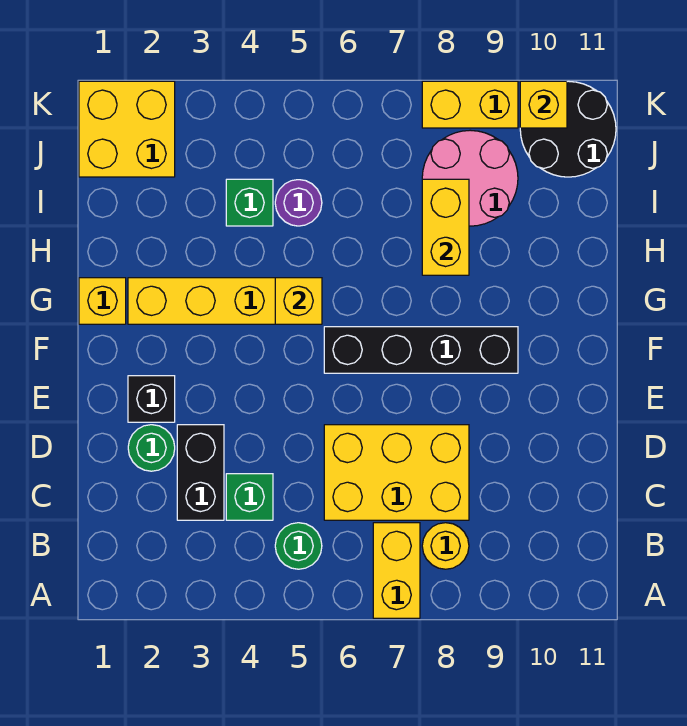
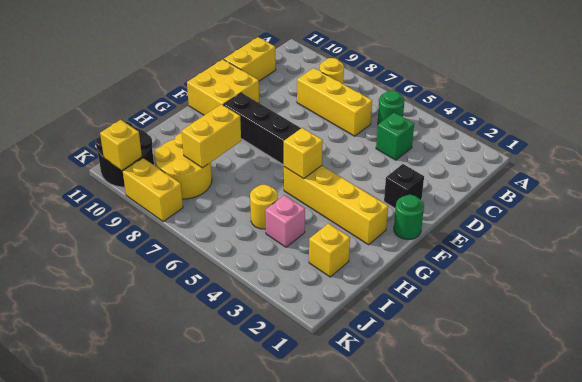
yellow 1x2 brick [373,523,420,618] -> yellow 1x2 brick moved to [224,37,276,81]
black 1x2 brick [177,425,224,520] -> none
yellow 2x3 brick [324,425,469,520] -> yellow 1x3 brick [297,68,372,136]
green 1x1 round brick [128,425,175,471] -> green 1x1 round brick moved to [394,195,424,239]
yellow 1x1 brick [79,278,126,324] -> yellow 1x1 brick moved to [309,223,350,277]
green 1x1 brick [226,179,273,226] -> pink 1x1 brick [265,195,305,247]
purple 1x1 round brick [275,180,322,226] -> yellow 1x1 round brick [250,185,278,229]
pink 2x2 round brick [422,130,518,226] -> yellow 2x2 round brick [154,133,212,199]
yellow 2x2 brick [79,81,175,177] -> yellow 2x2 brick moved to [187,59,259,115]

